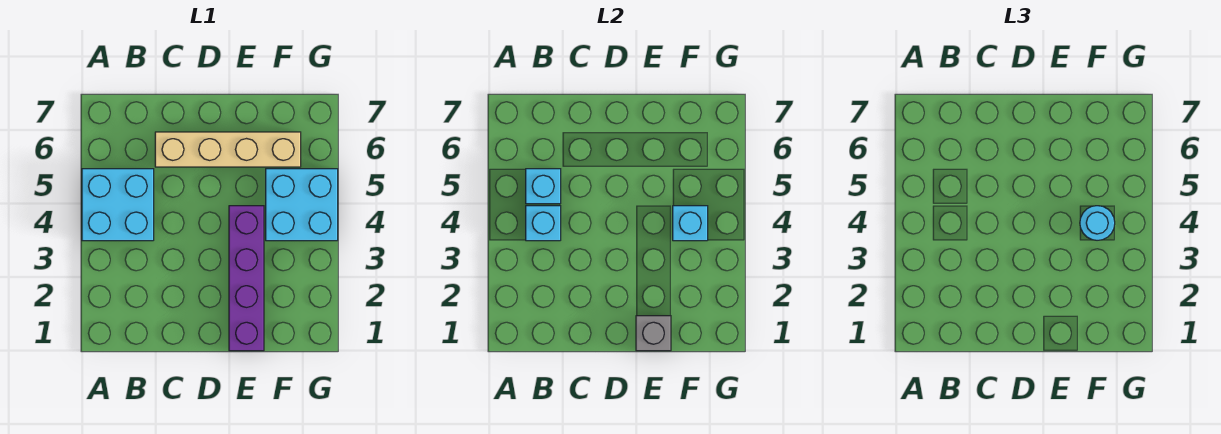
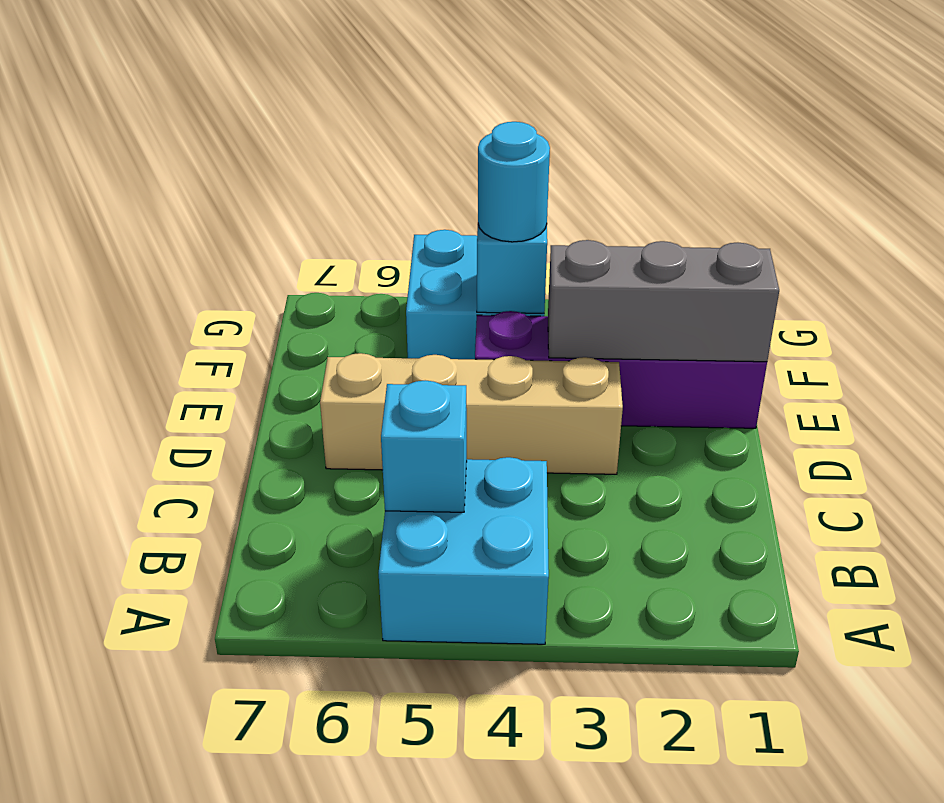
cyan 1x1 brick [526,206,561,241] -> none
tan 1x4 brick [155,132,301,167] -> tan 1x4 brick turned to [320,353,623,474]
grey 1x1 brick [636,316,671,351] -> grey 1x3 brick [548,240,779,362]

